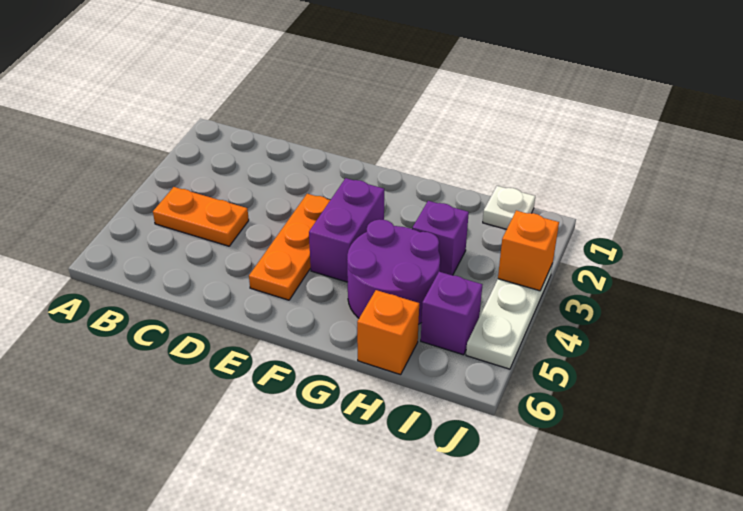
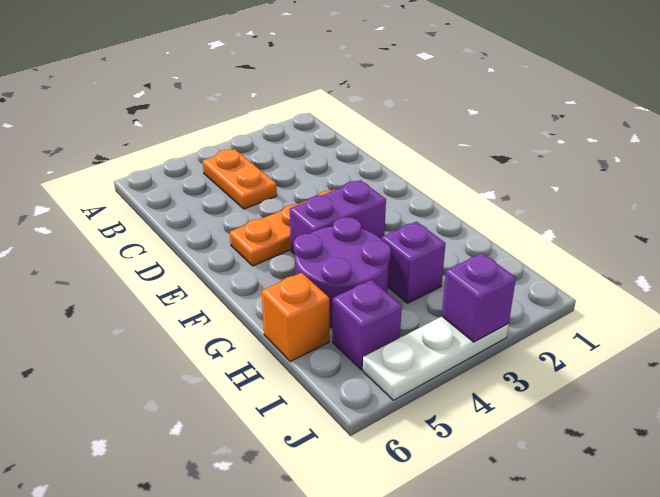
white 1x1 plate [483,186,535,229] -> none
orange 1x1 brick [498,211,559,291] -> purple 1x1 brick [442,253,516,342]

